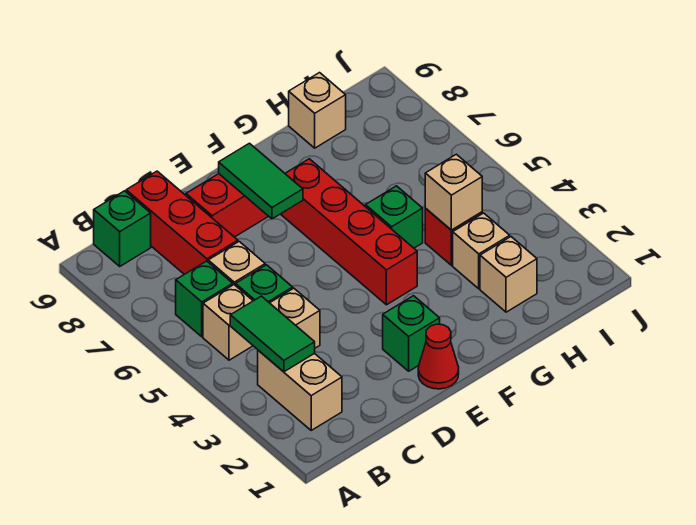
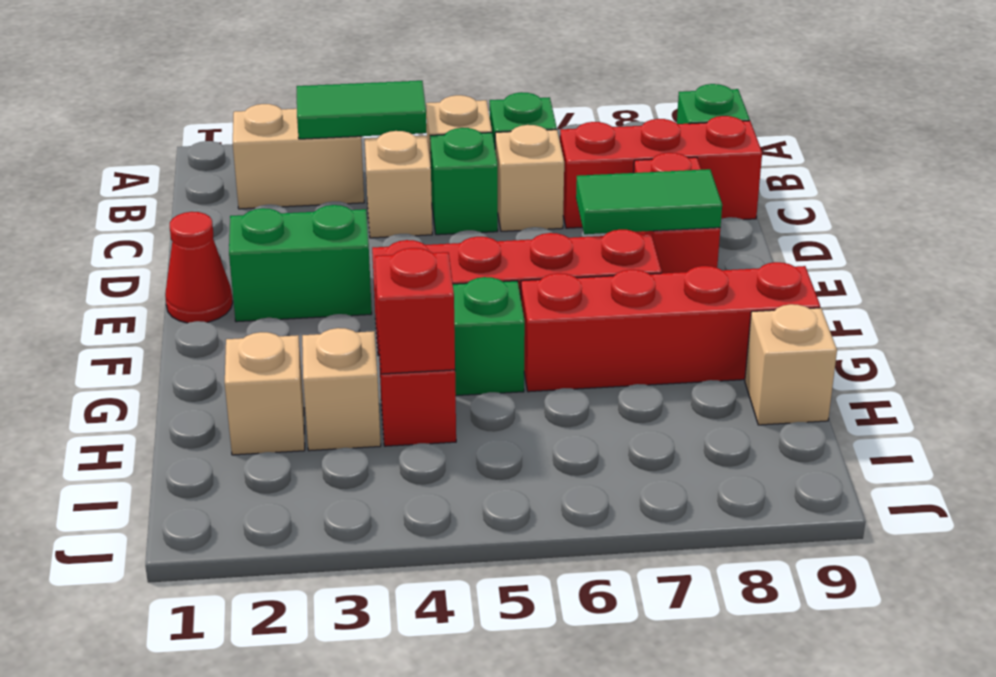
green 1x1 brick [383,296,440,371] -> green 1x2 brick [229,205,372,322]
none -> red 1x4 brick [521,262,820,392]
tan 1x1 brick [425,154,482,230] -> red 1x1 brick [375,248,455,374]

